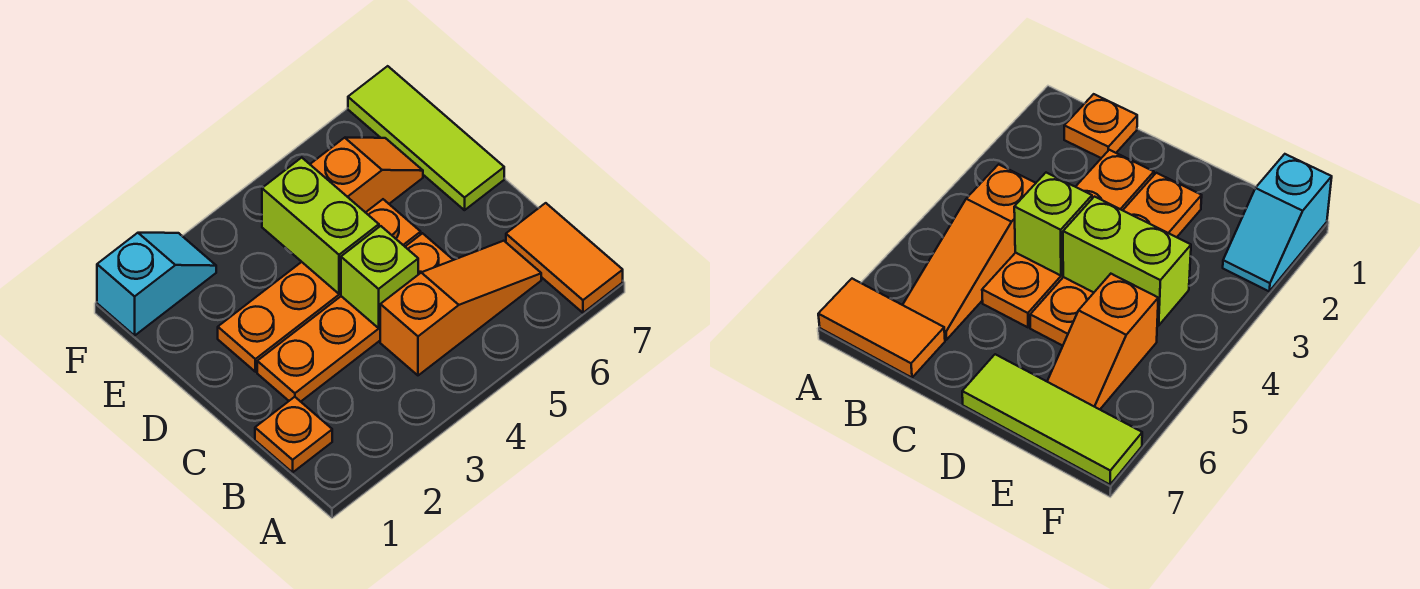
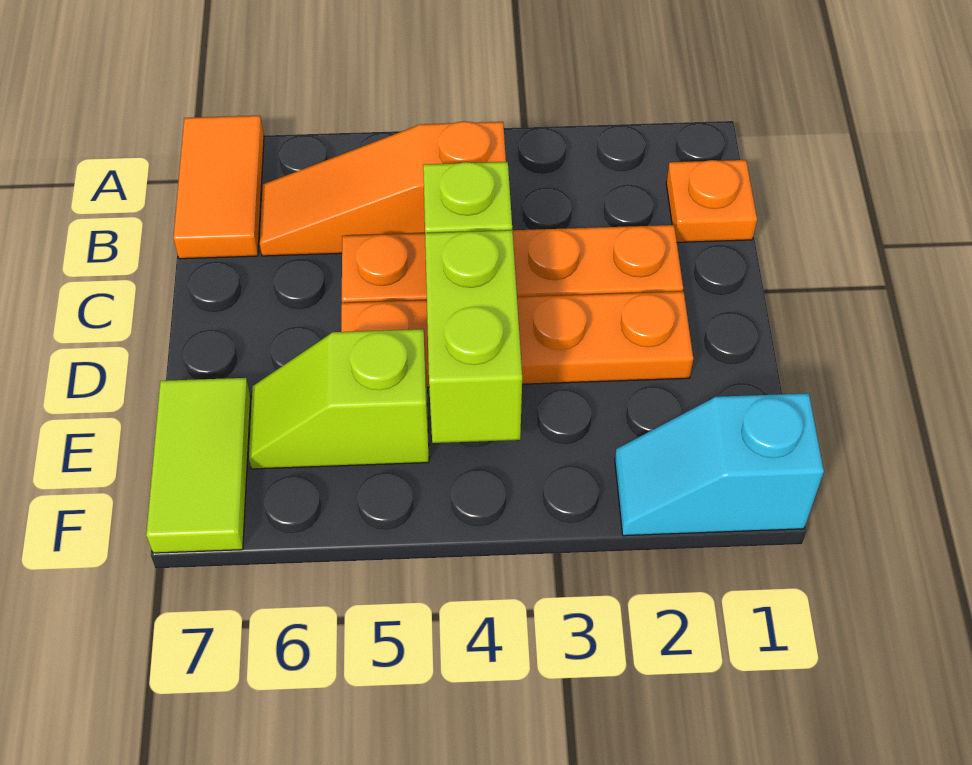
lime 1x3 tile [348,66,504,210] -> lime 1x2 tile [146,378,251,553]
orange 1x2 slope [310,138,423,213] -> lime 1x2 slope [249,329,429,469]

